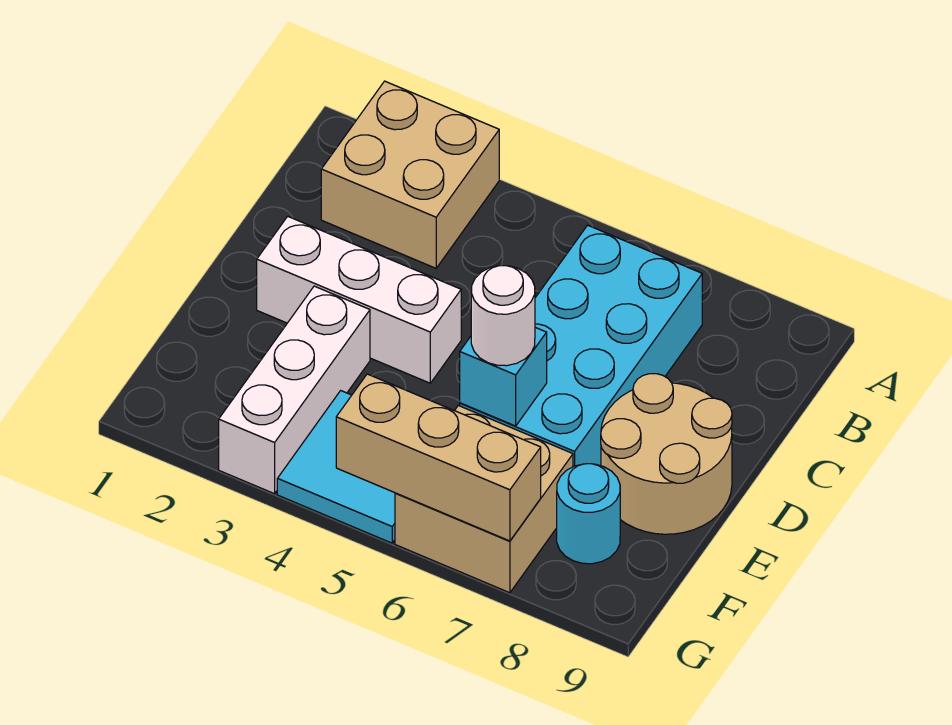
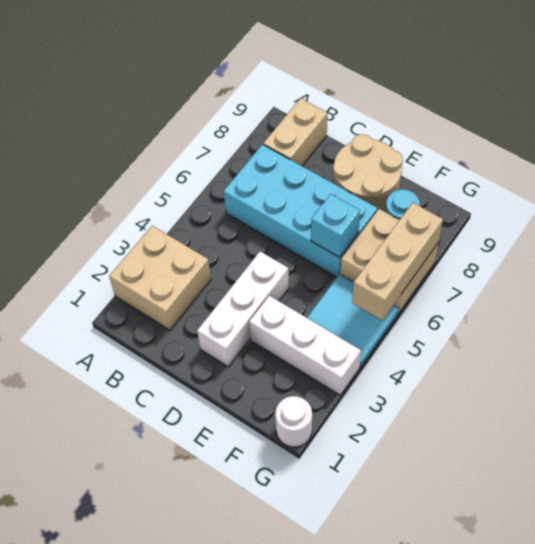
none -> tan 1x2 brick [263,98,327,166]
white 1x1 round brick [471,266,535,366] -> white 1x1 round brick moved to [275,396,312,447]

